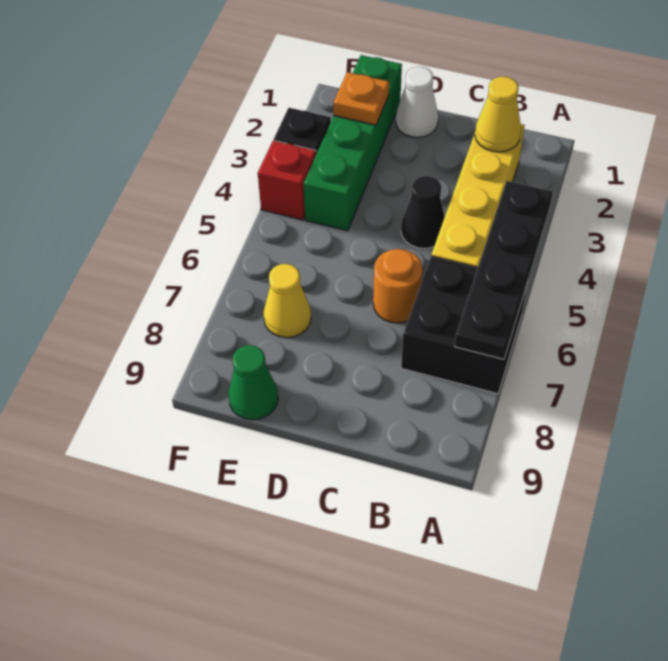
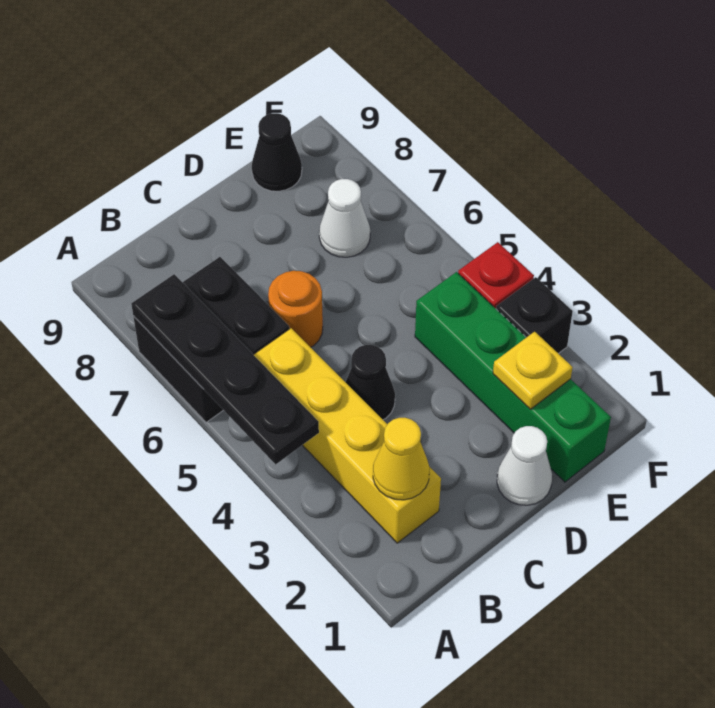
orange 1x1 plate [333,72,389,125] -> yellow 1x1 plate [493,332,573,409]
yellow 1x1 cone [263,264,311,338] -> white 1x1 cone [319,179,370,257]
green 1x1 cone [228,345,278,420] -> black 1x1 cone [252,113,302,191]

